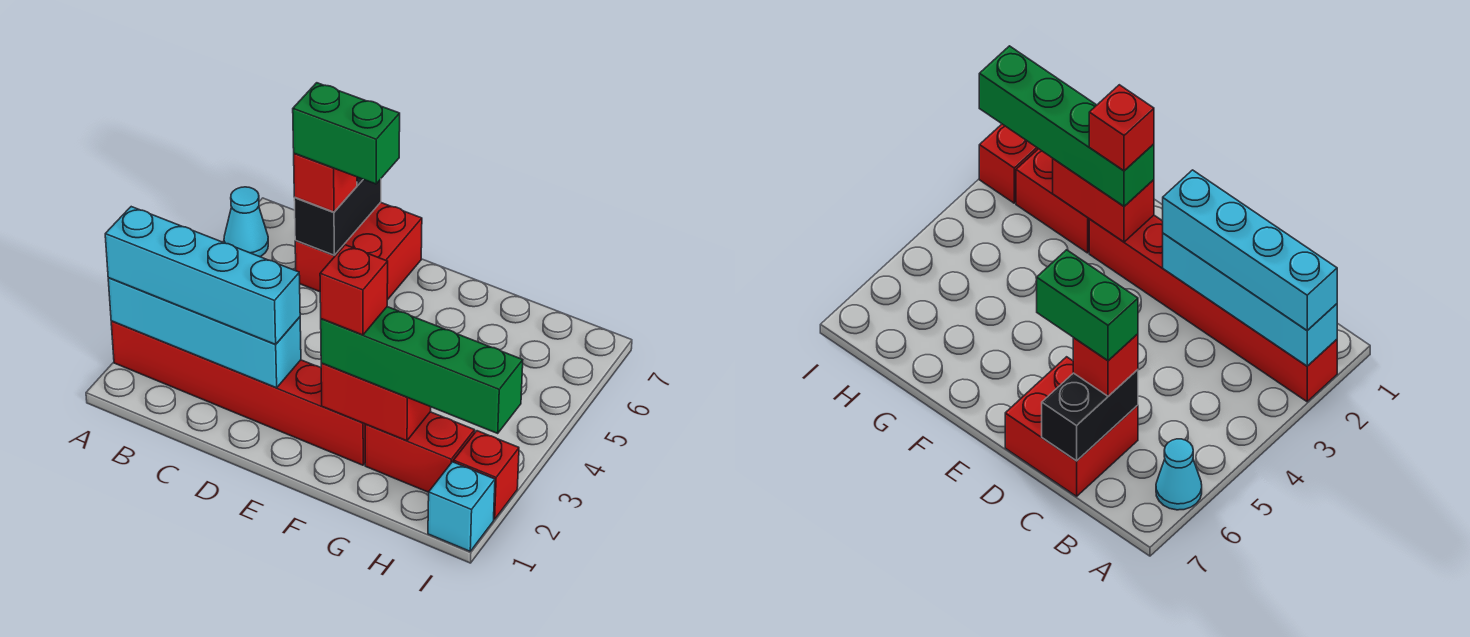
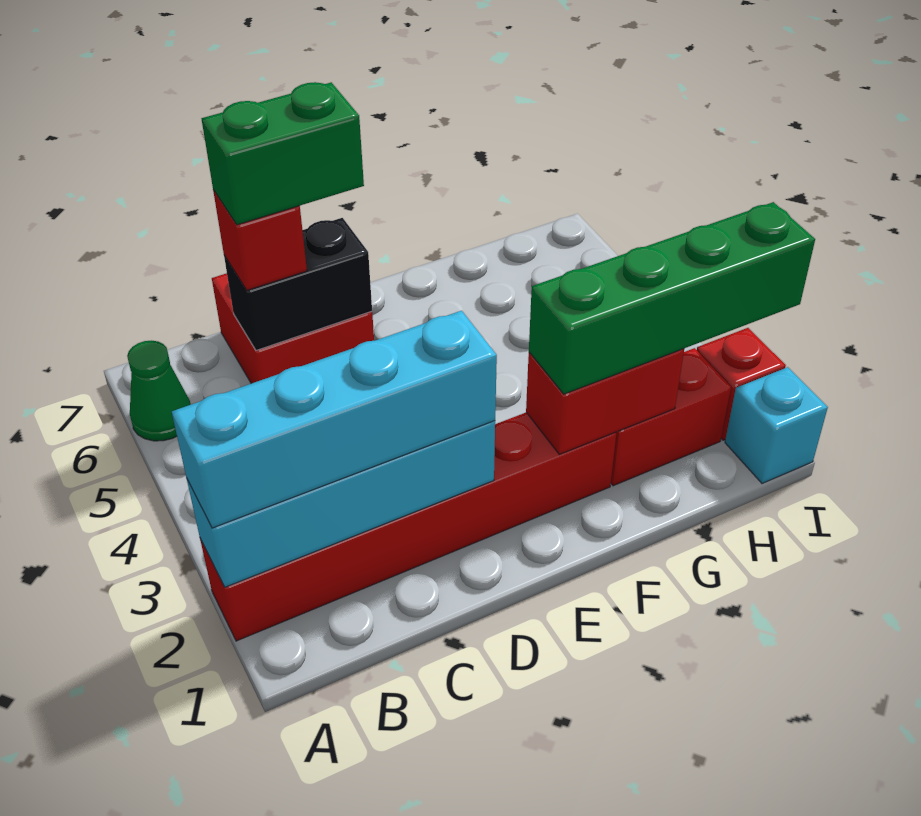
cyan 1x1 cone [224,187,268,257] -> green 1x1 cone [127,341,191,441]
black 1x2 brick [294,177,381,255] -> black 1x2 brick turned to [224,218,372,350]
red 1x1 brick [320,245,388,335] -> none

